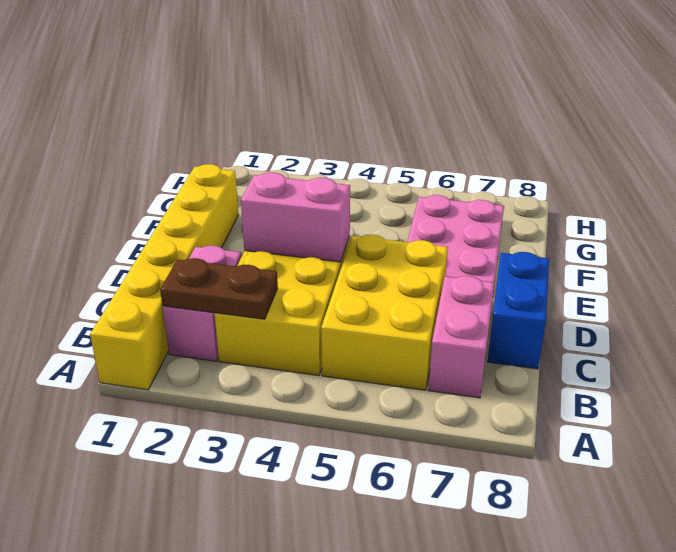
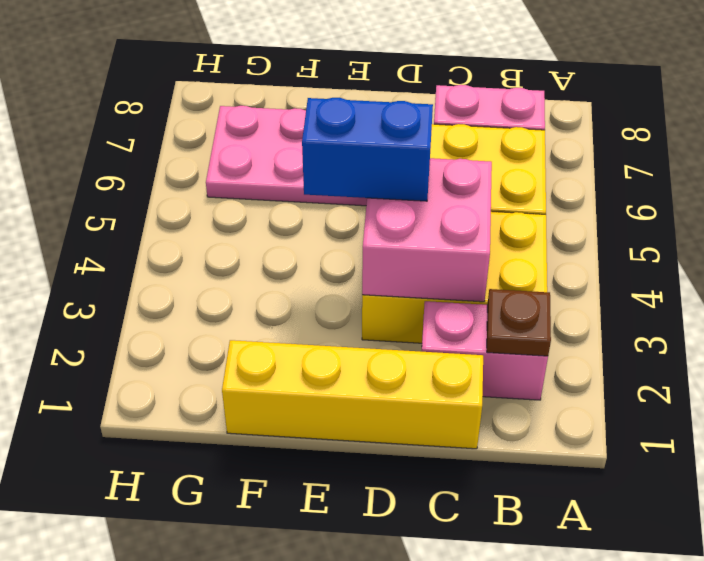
yellow 1x6 brick [90,164,238,390] -> yellow 1x4 brick [222,340,483,449]
brown 1x2 plate [160,258,278,319] -> brown 1x1 plate [487,289,551,356]
blue 1x2 brick [487,252,549,369] -> blue 1x2 brick moved to [302,98,433,201]
pink 1x2 brick [241,172,350,262] -> pink 2x2 brick [362,158,492,302]

